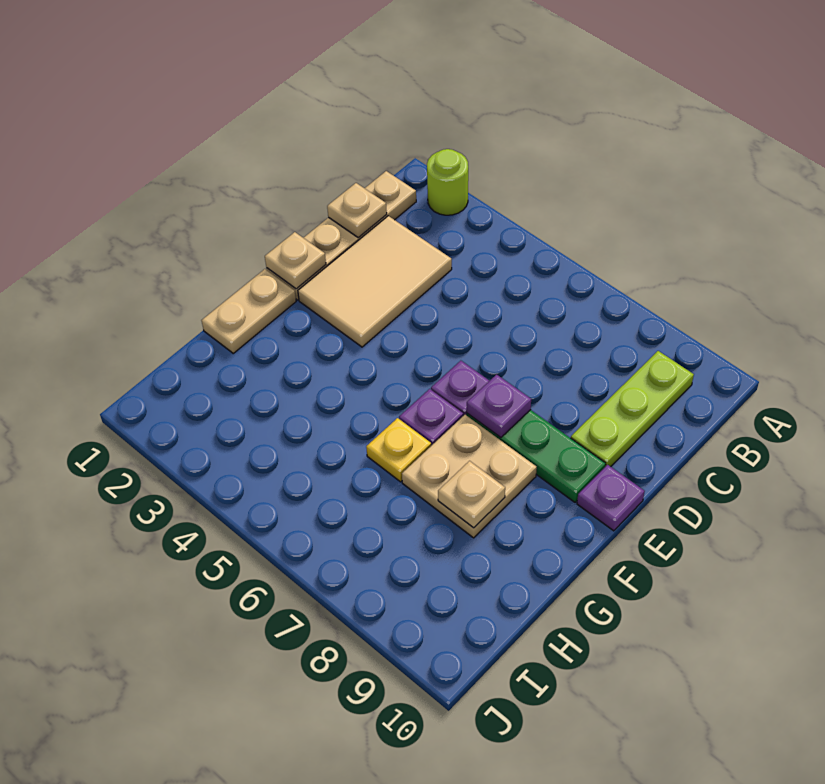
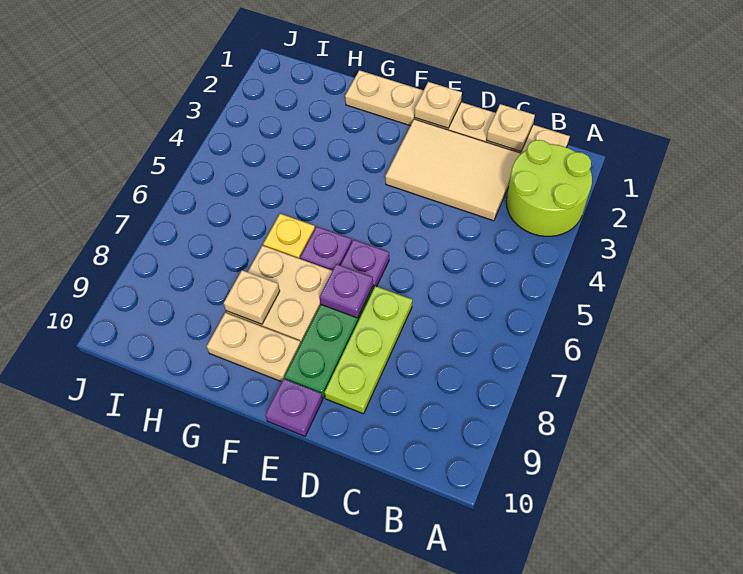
lime 1x1 round brick [427,149,468,215] -> lime 2x2 round brick [506,140,592,236]
lime 1x3 plate [571,351,694,467] -> lime 1x3 plate turned to [325,286,412,414]
none -> tan 1x2 plate [207,313,301,382]

